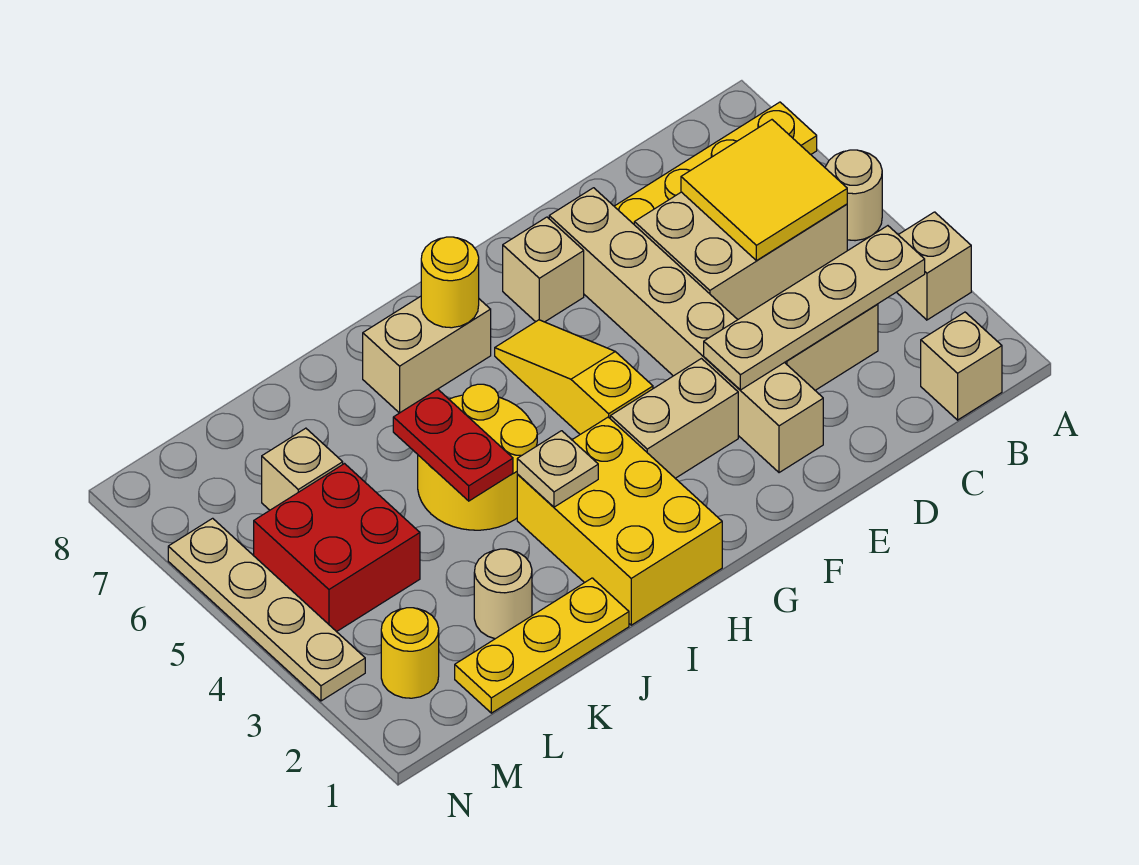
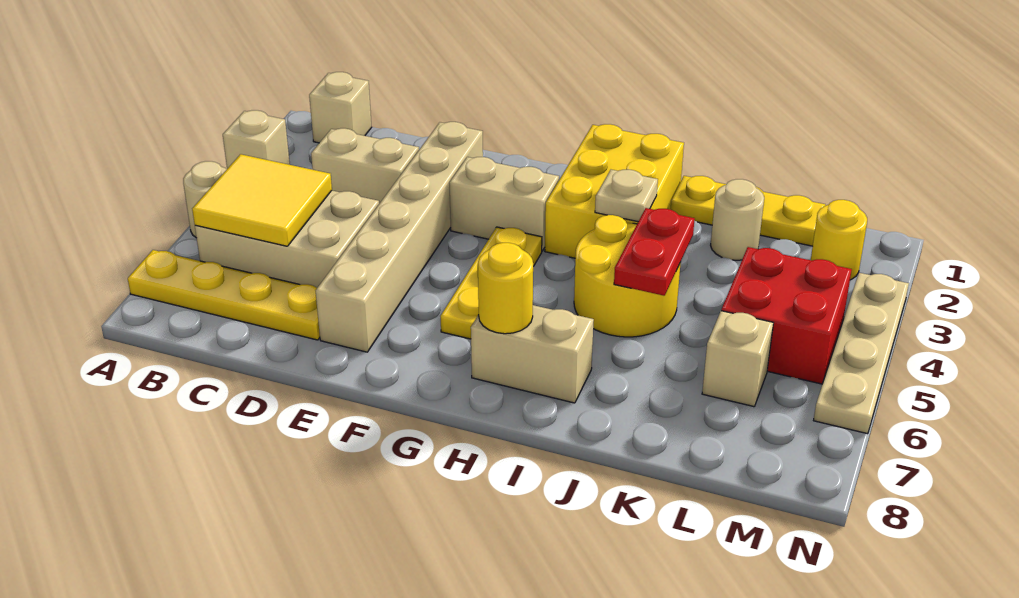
tan 1x4 plate [704,226,925,390] -> none
tan 1x1 brick [503,217,584,322] -> none
yellow 1x3 slope [495,320,653,434] -> yellow 1x3 plate [440,227,542,339]

